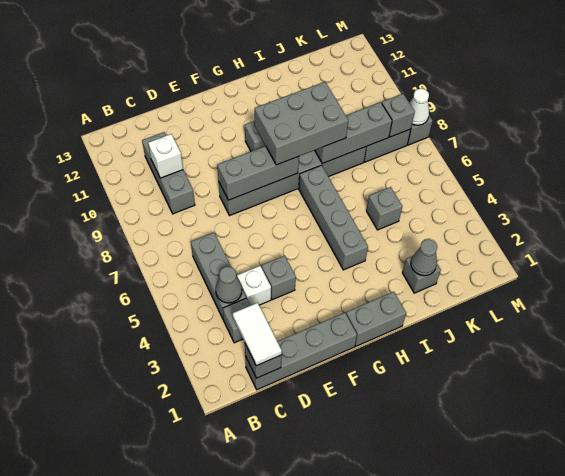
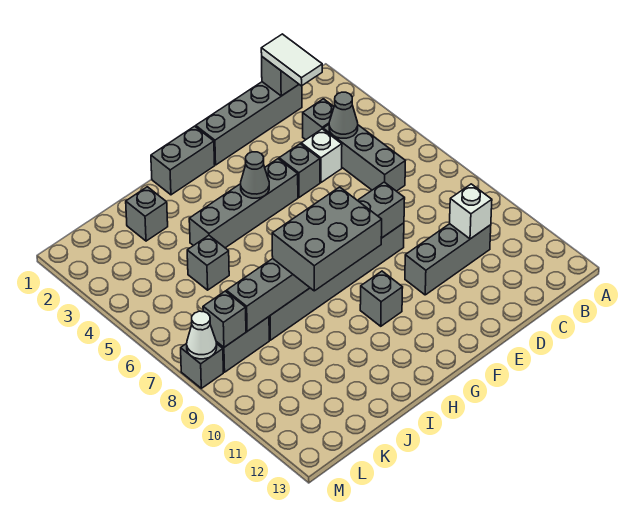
grey 1x3 brick [142,132,195,214] -> grey 1x3 brick turned to [405,224,491,295]
grey 1x4 brick [299,165,368,270] -> grey 1x4 brick turned to [189,159,298,248]
grey 1x1 cone [411,239,437,276] -> grey 1x1 cone moved to [241,152,269,198]

